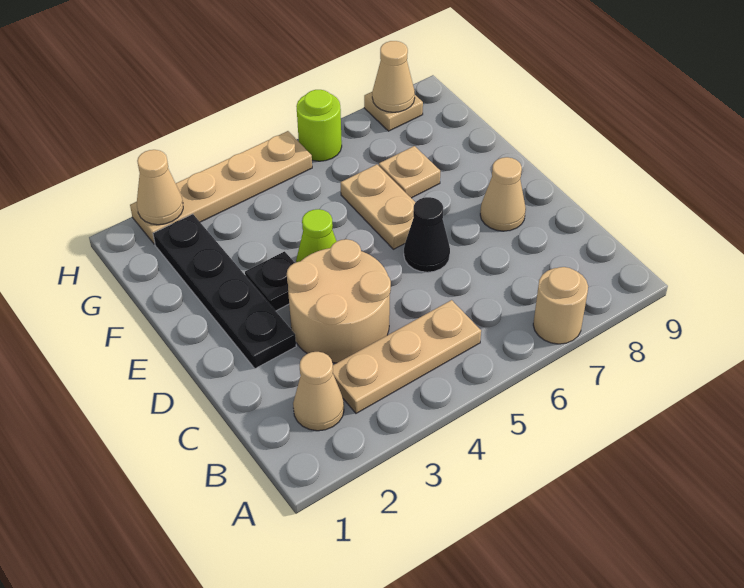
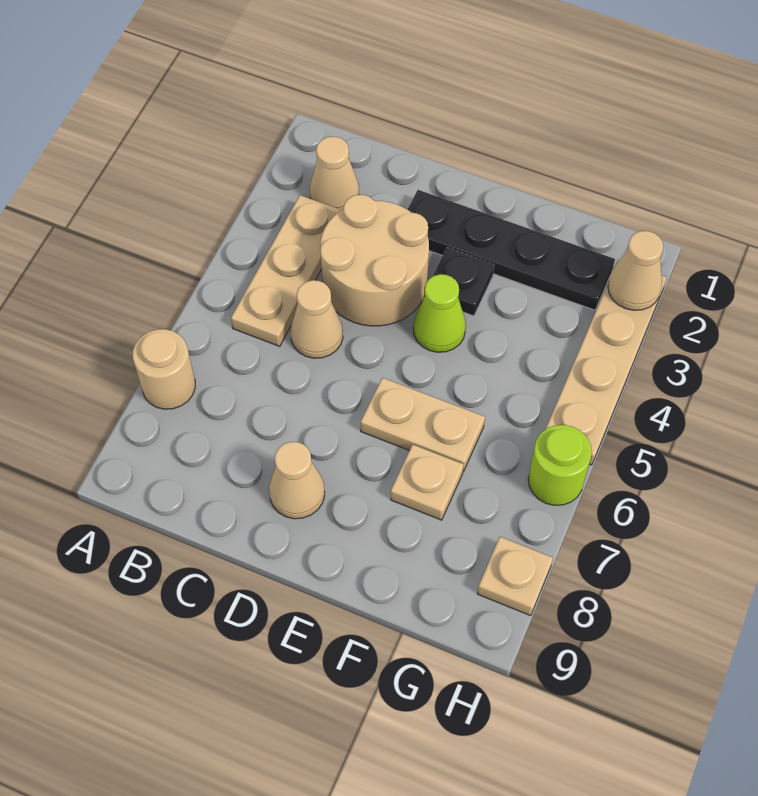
black 1x1 cone [404,197,450,272] -> none
tan 1x1 cone [372,41,415,112] -> tan 1x1 cone moved to [290,280,343,358]

